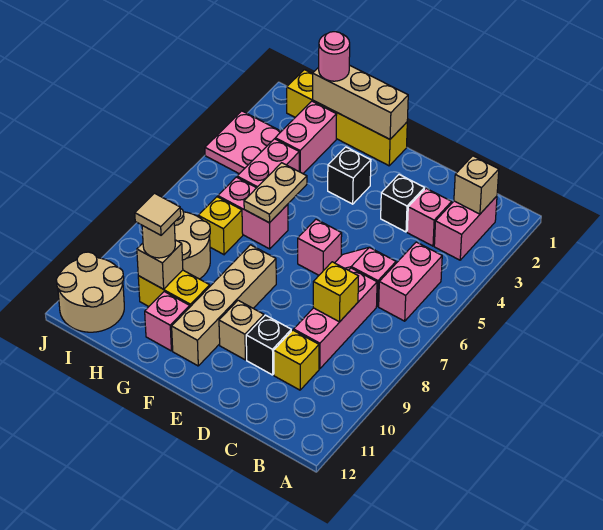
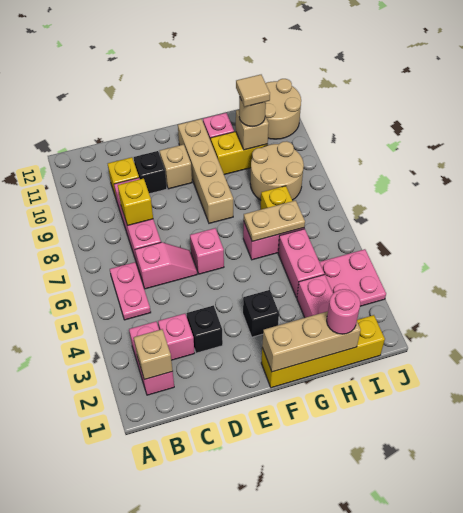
pink 1x2 brick [379,242,442,321] -> pink 1x2 plate [110,262,151,320]
tan 1x2 plate [244,163,307,223] -> tan 1x2 plate turned to [244,200,305,241]

